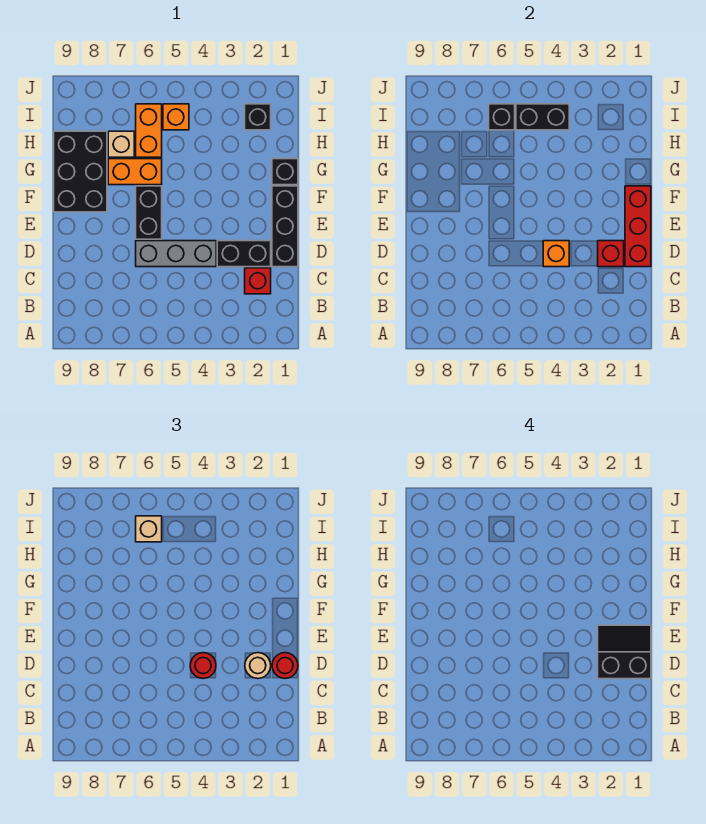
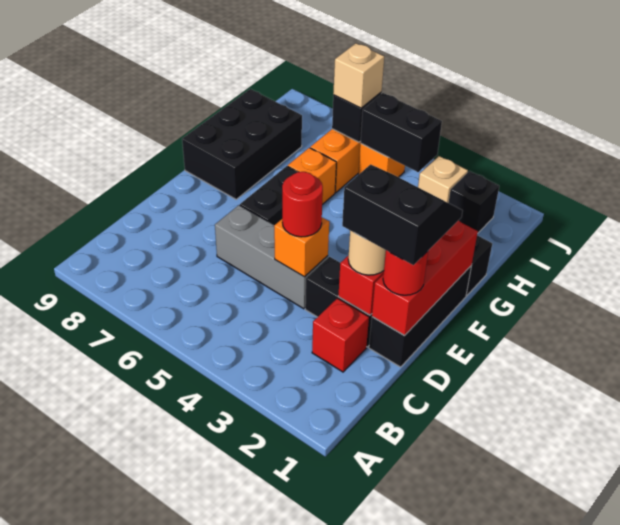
orange 1x2 brick [108,159,162,185] -> orange 1x1 brick [288,148,336,205]
tan 1x1 brick [108,131,134,157] -> tan 1x1 brick moved to [418,156,468,203]

